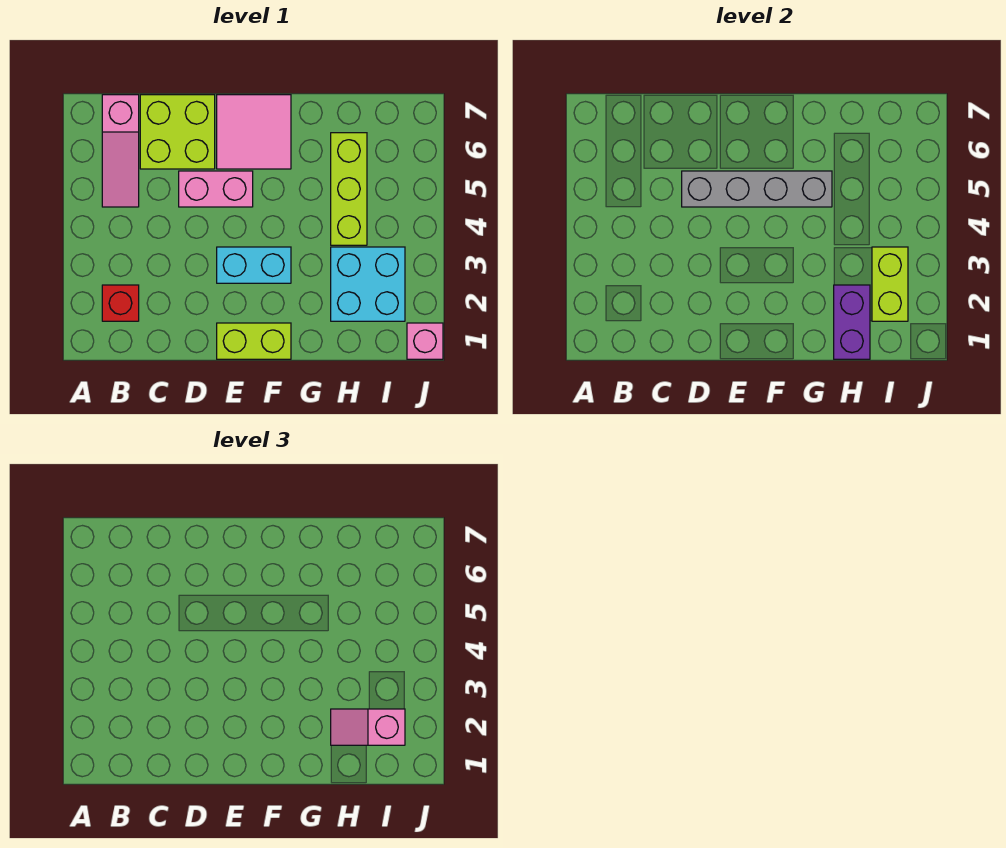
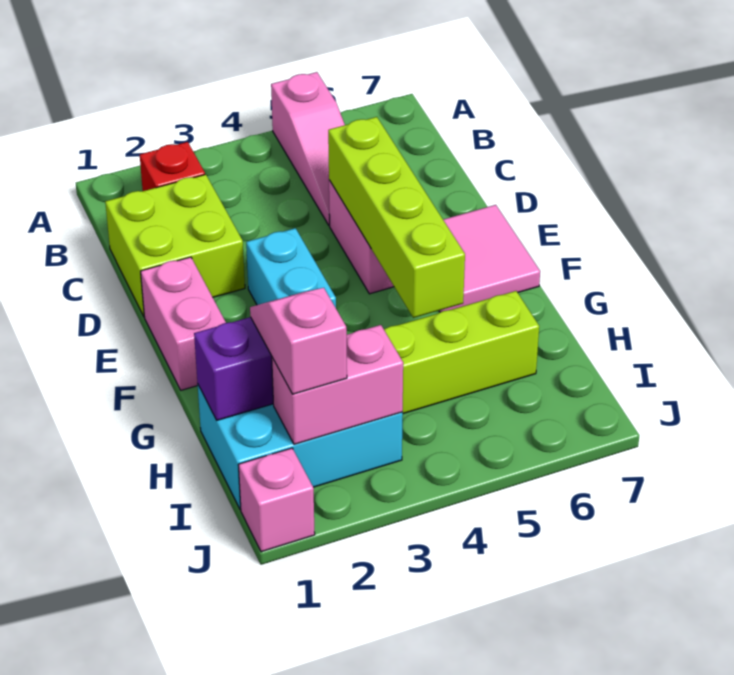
pink 1x3 slope [102,95,139,207] -> pink 1x3 slope turned to [271,72,345,225]
lime 2x2 brick [140,95,215,169] -> lime 2x2 brick moved to [105,174,245,316]
grey 1x4 brick [682,171,832,207] -> lime 1x4 brick [328,117,465,318]
lime 1x2 brick [217,323,291,359] -> pink 1x2 brick [141,257,226,390]
cyan 2x2 brick [331,247,405,321] -> cyan 2x3 brick [198,385,403,510]
lime 1x2 brick [872,247,908,321] -> pink 1x2 brick [272,325,403,444]

